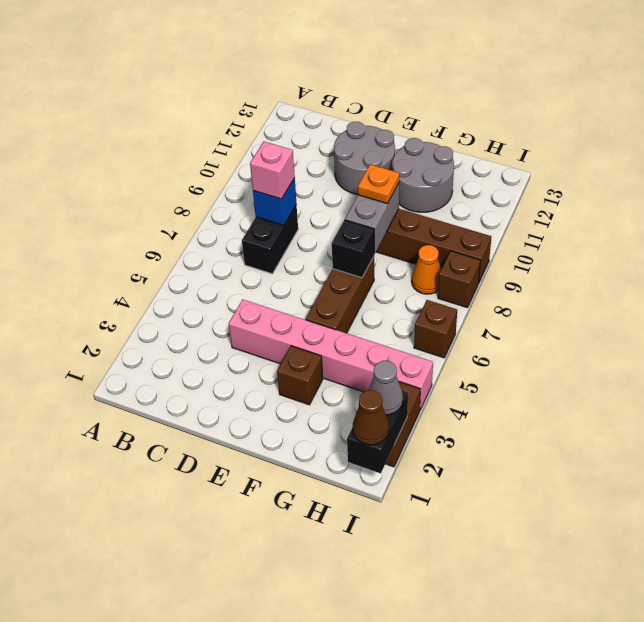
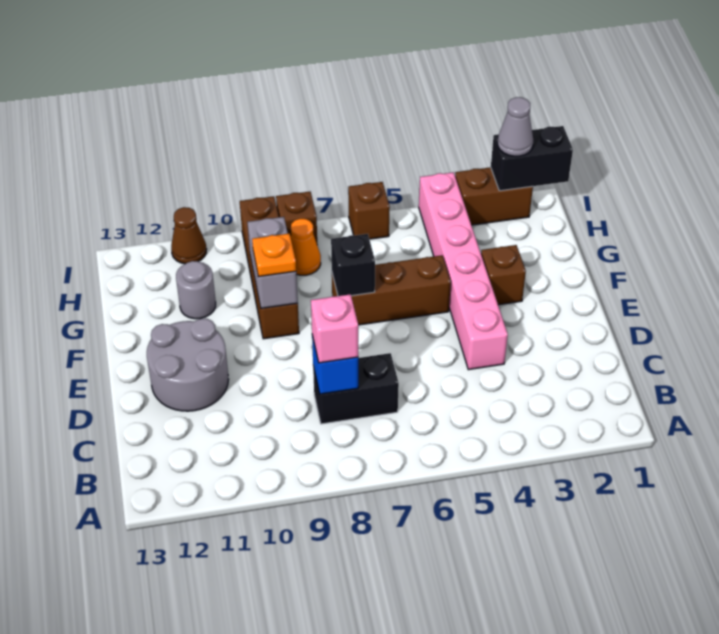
grey 1x2 brick [345,183,399,254] -> grey 1x2 brick turned to [247,217,298,308]
grey 2x2 round brick [392,138,454,212] -> grey 1x1 round brick [176,261,216,319]
brown 1x1 cone [353,390,389,445] -> brown 1x1 cone moved to [171,207,207,264]

